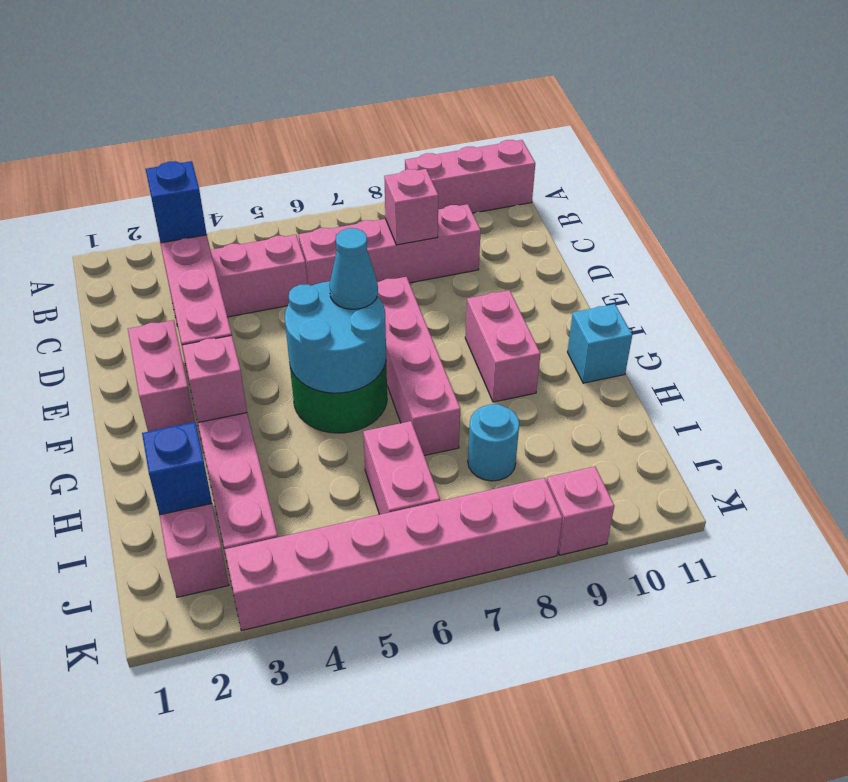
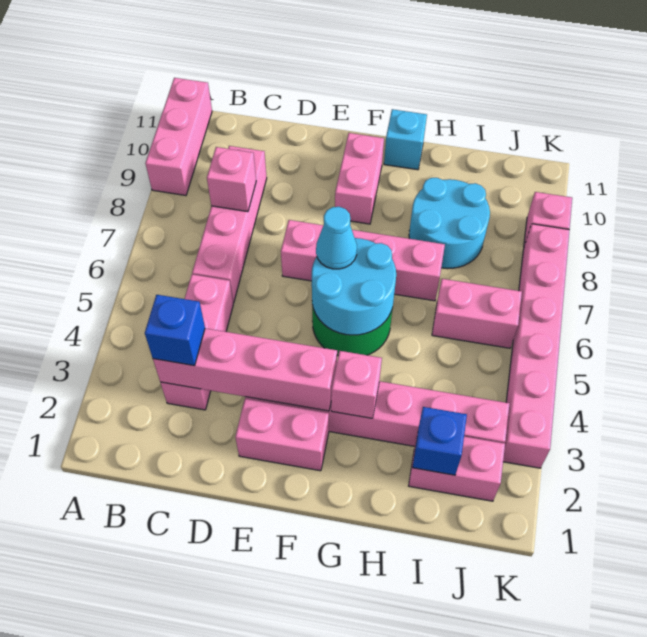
pink 1x2 brick [465,290,540,402] -> pink 1x2 brick turned to [335,133,384,224]
cyan 1x1 round brick [468,404,519,481] -> cyan 2x2 round brick [409,178,490,269]

